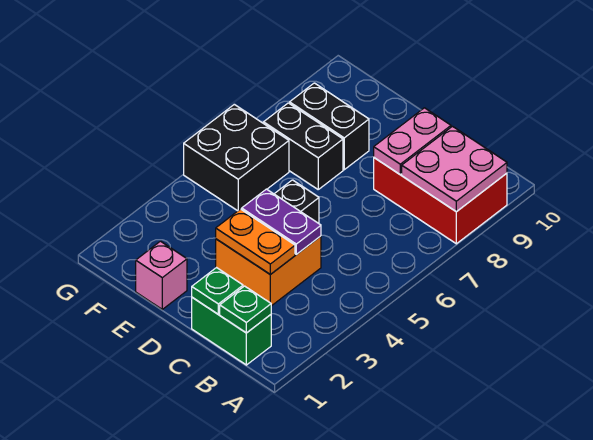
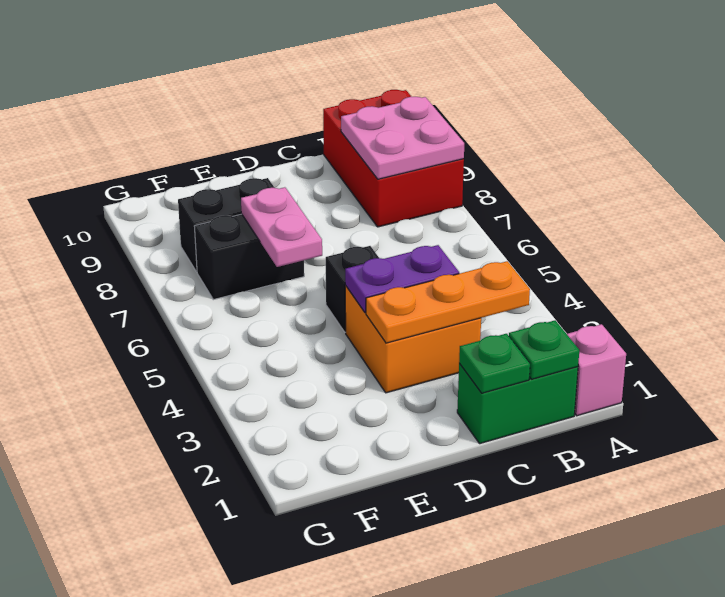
red 2x3 brick [374,158,507,244] -> red 2x3 brick turned to [323,90,464,227]
orange 1x2 plate [216,209,295,274] -> orange 1x3 plate [366,261,530,343]
pink 1x2 plate [374,108,451,174] -> pink 1x2 plate moved to [241,187,322,267]
pink 1x1 brick [136,241,187,309] -> pink 1x1 brick moved to [567,324,626,416]
black 2x2 brick [184,104,289,211] -> none

